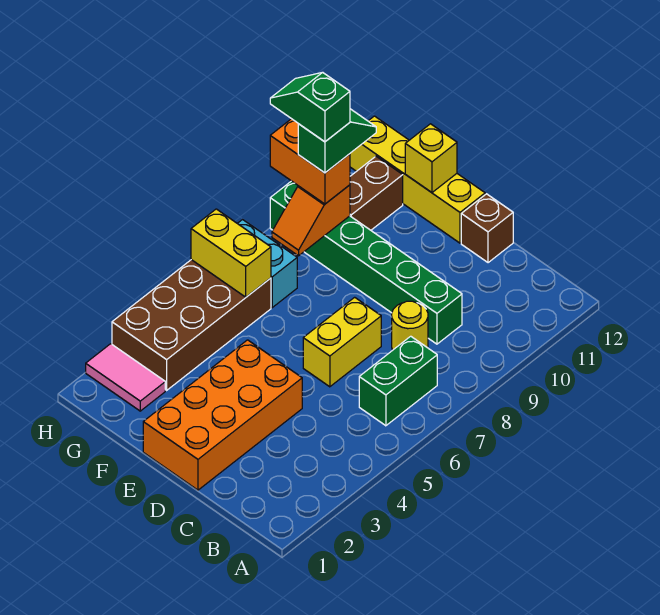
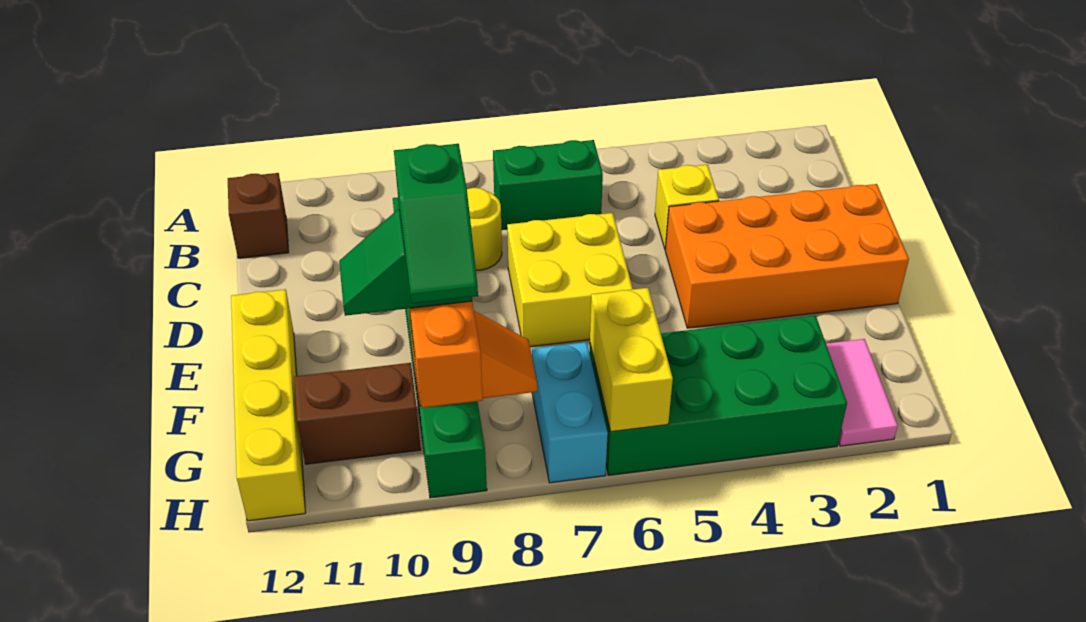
yellow 1x2 brick [303,297,381,387] -> yellow 2x2 brick [507,213,633,347]
brown 1x1 brick [461,194,513,263] -> brown 1x1 brick moved to [228,173,289,258]
yellow 1x1 brick [405,124,457,193] -> yellow 1x1 brick moved to [655,164,719,250]
brown 2x4 brick [112,260,271,390] -> green 2x4 brick [589,315,847,475]

